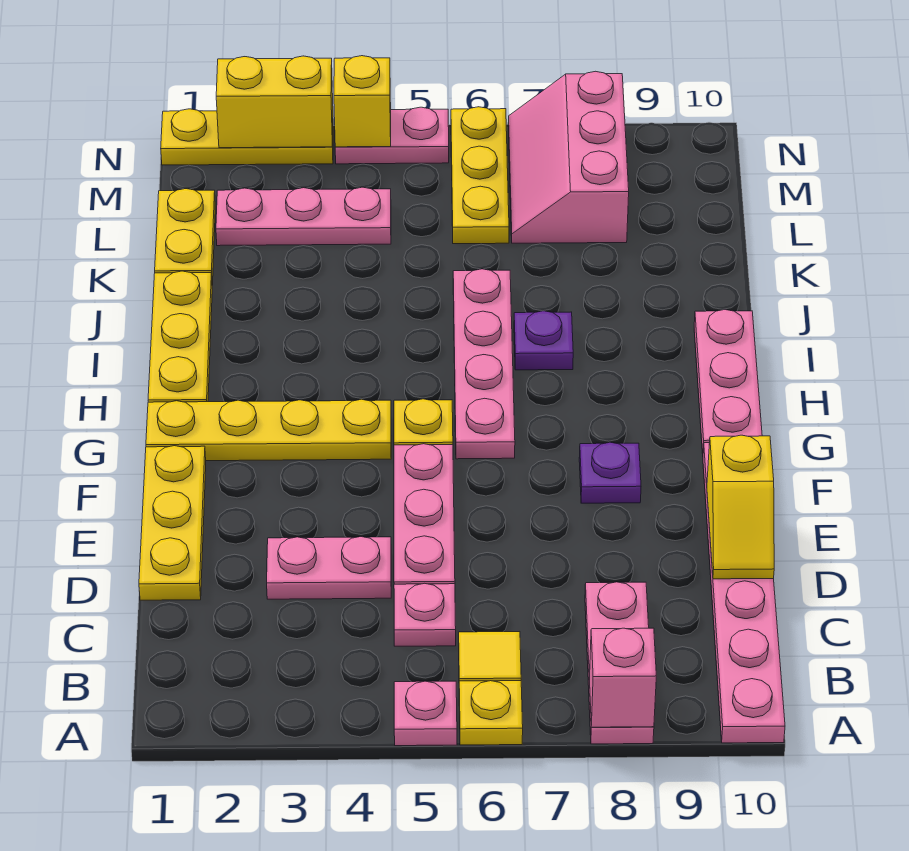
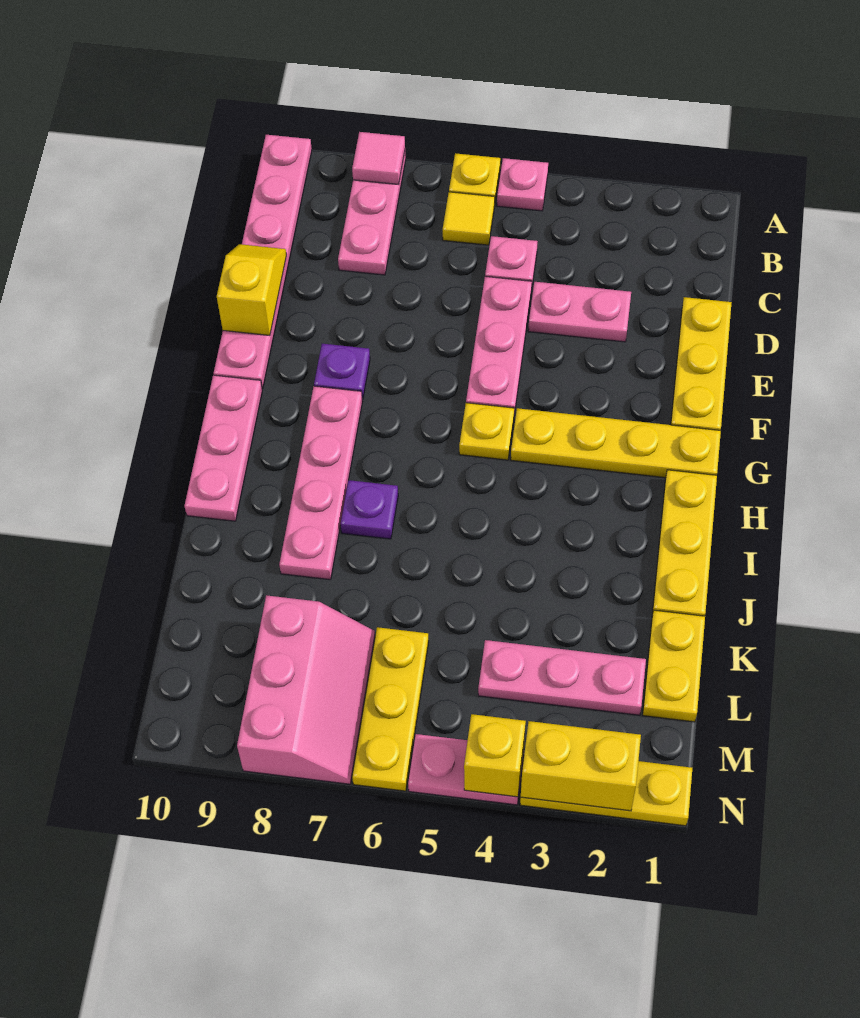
pink 1x1 brick [590,628,656,727] -> pink 1x1 tile [352,132,405,185]
pink 1x4 plate [453,269,515,459] -> pink 1x4 plate moved to [279,386,363,580]

